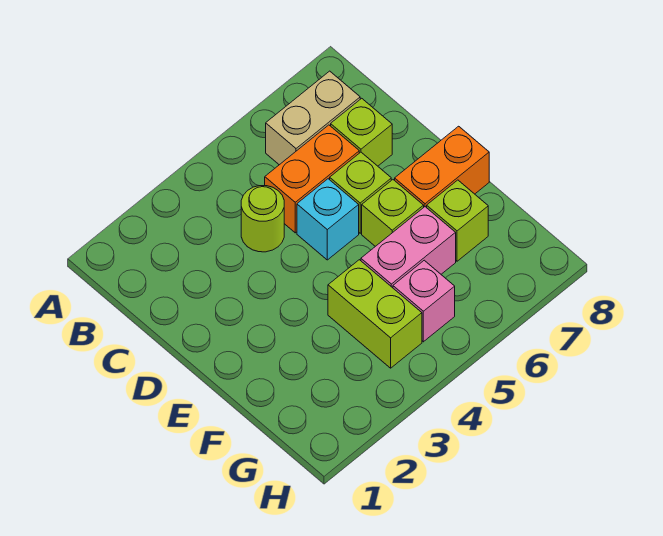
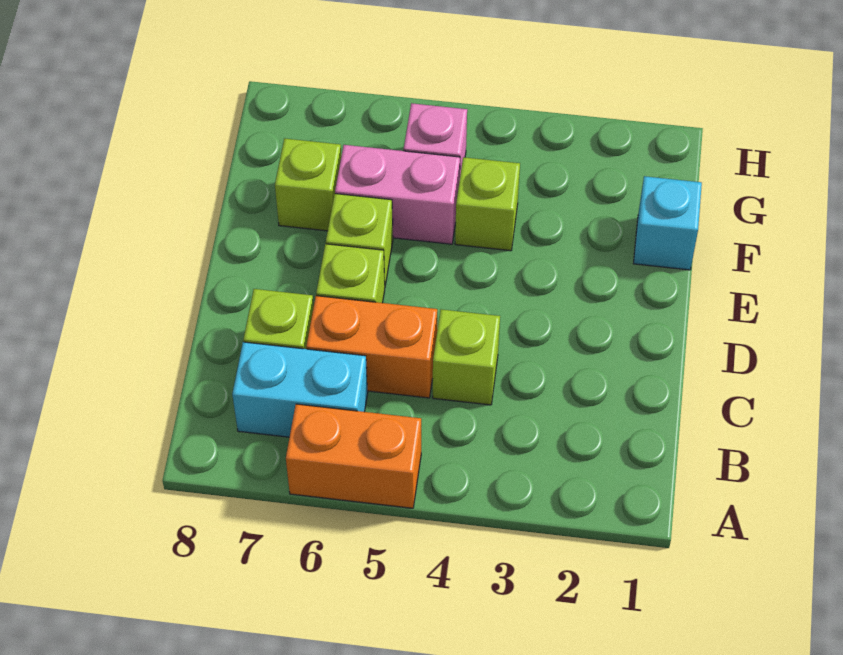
tan 1x2 brick [266,71,360,165] -> cyan 1x2 brick [232,342,368,437]
lime 1x1 round brick [241,186,284,252] -> lime 1x1 brick [433,309,500,405]
cyan 1x1 brick [297,179,359,260] -> cyan 1x1 brick moved to [633,176,702,270]
orange 1x2 brick [395,126,489,208] -> orange 1x2 brick moved to [286,404,421,508]
lime 1x2 brick [328,260,422,368] -> lime 1x1 brick [455,157,520,251]

